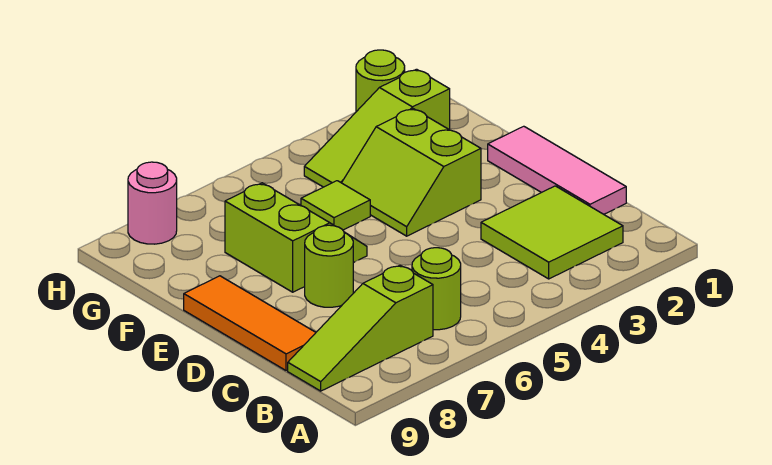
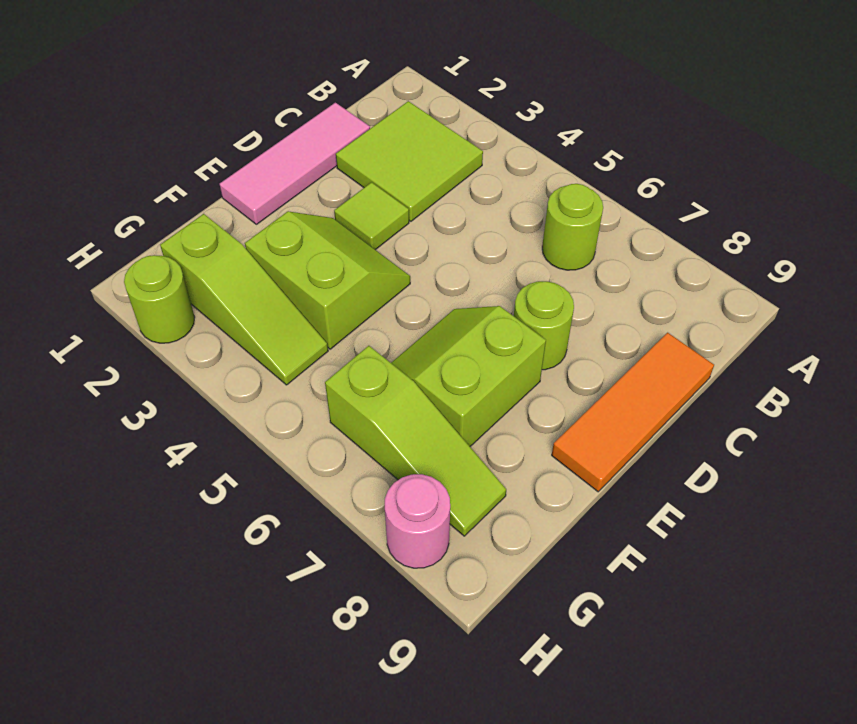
lime 1x3 slope [288,265,433,391] -> lime 1x3 slope moved to [325,346,506,536]
lime 2x2 slope [342,109,481,236] -> lime 2x2 slope turned to [245,211,410,349]
lime 1x1 tile [301,181,370,230] -> lime 1x1 tile moved to [334,182,409,250]

